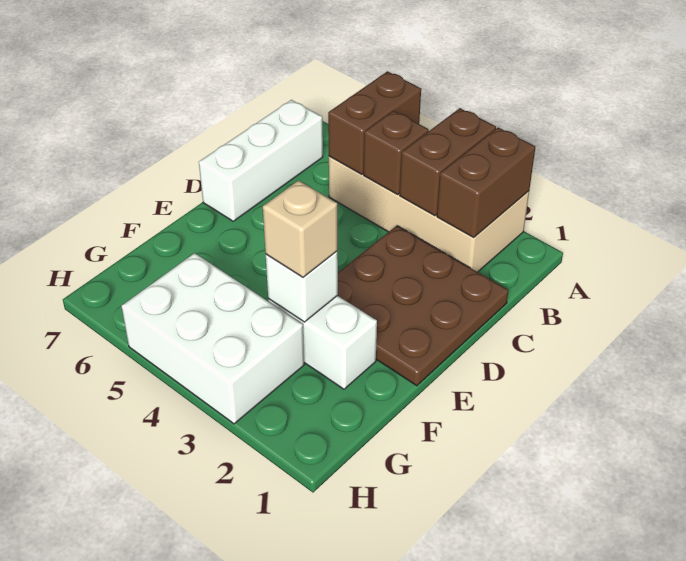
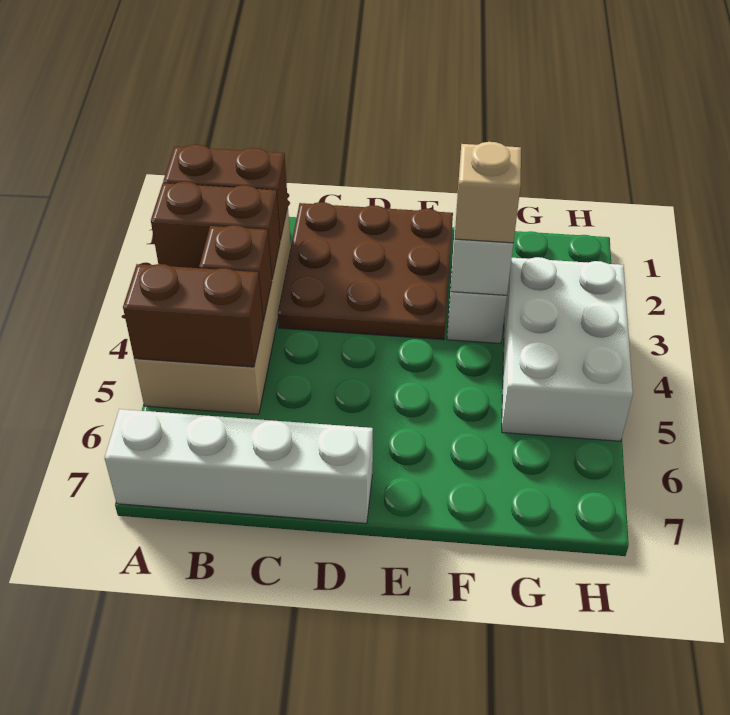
white 1x3 brick [199,100,323,221] -> white 1x4 brick [105,409,373,524]

